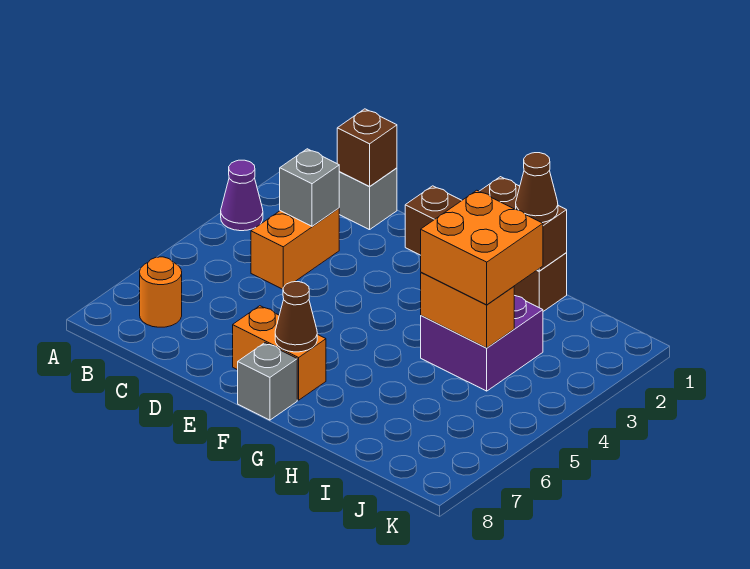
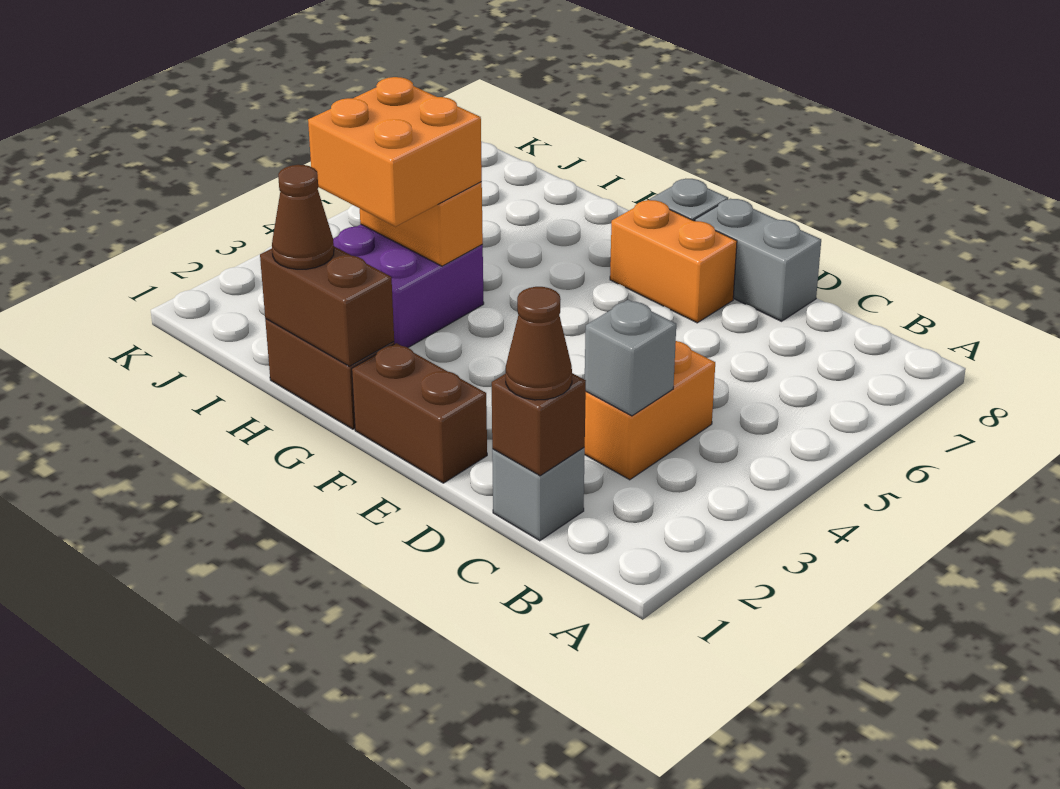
purple 1x1 cone [221,160,263,231] -> none
orange 1x1 round brick [140,257,182,327] -> none
none -> grey 1x2 brick [695,199,821,321]
brown 1x1 cone [275,282,317,352] -> brown 1x1 cone moved to [506,287,572,400]

